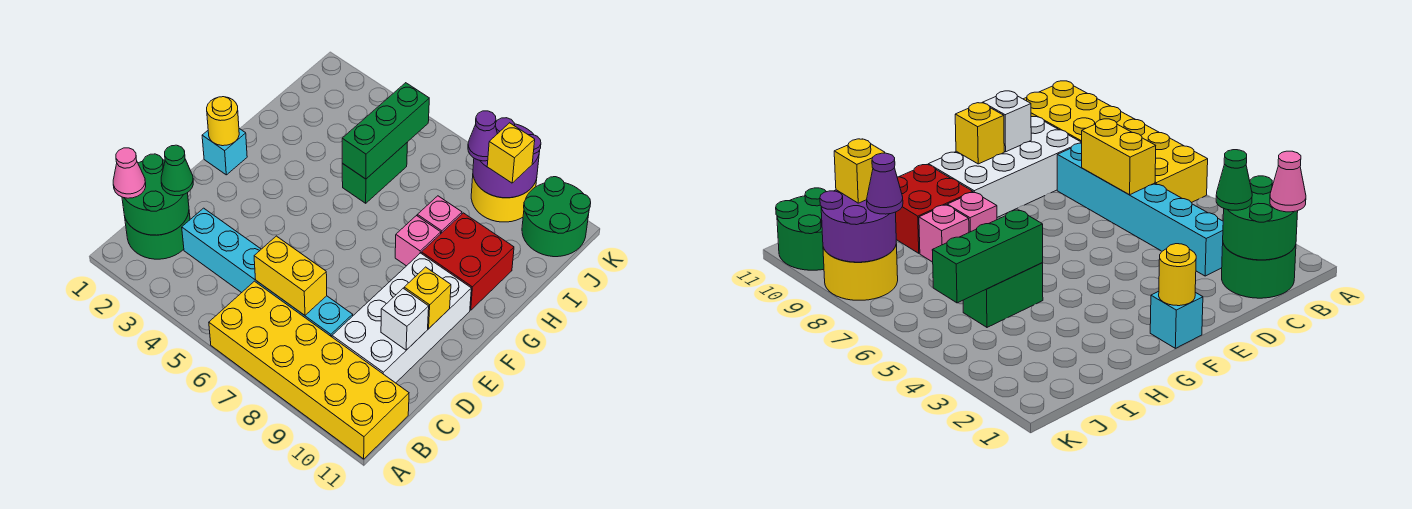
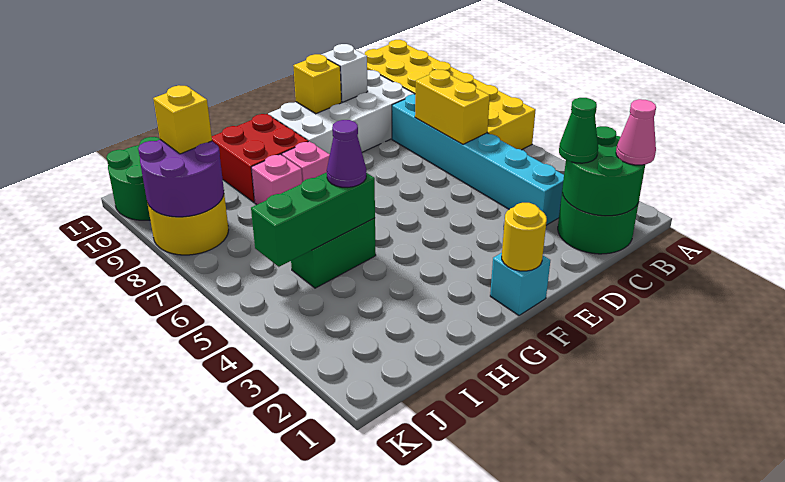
purple 1x1 cone [468,111,497,161] -> purple 1x1 cone moved to [327,120,366,187]

